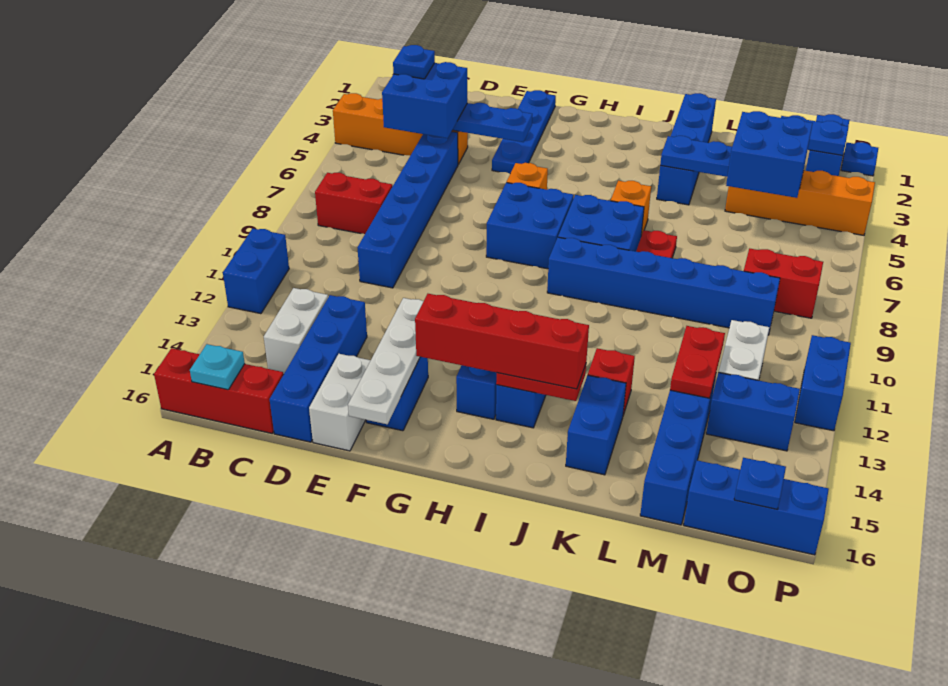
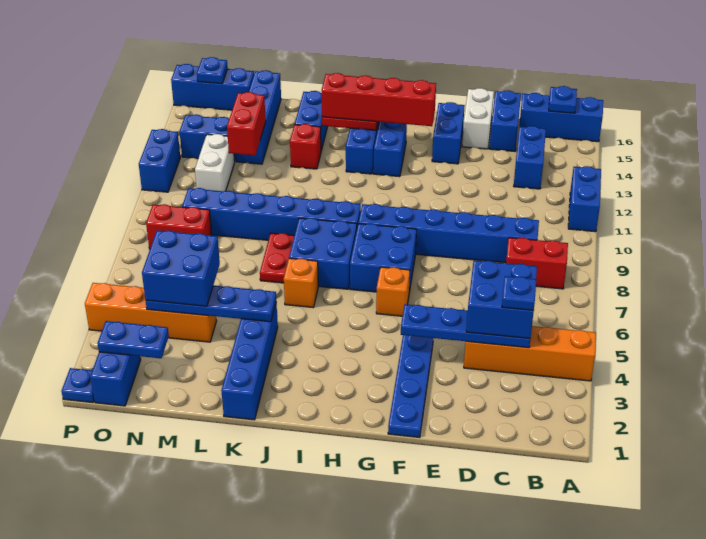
red 1x3 brick [154,348,283,433] -> blue 1x3 brick [519,93,603,142]
cyan 1x1 plate [190,344,245,390] -> blue 1x1 plate [549,86,577,113]
white 1x2 brick [264,288,328,375] -> blue 1x2 brick [514,126,546,189]
blue 1x6 brick [357,132,458,288] -> blue 1x6 brick turned to [358,204,539,263]
blue 1x4 brick [270,295,367,442] -> blue 1x2 brick [489,90,521,151]
white 1x4 plate [348,298,424,424] -> none
red 1x2 plate [670,326,725,398] -> red 1x2 brick [227,92,266,155]

